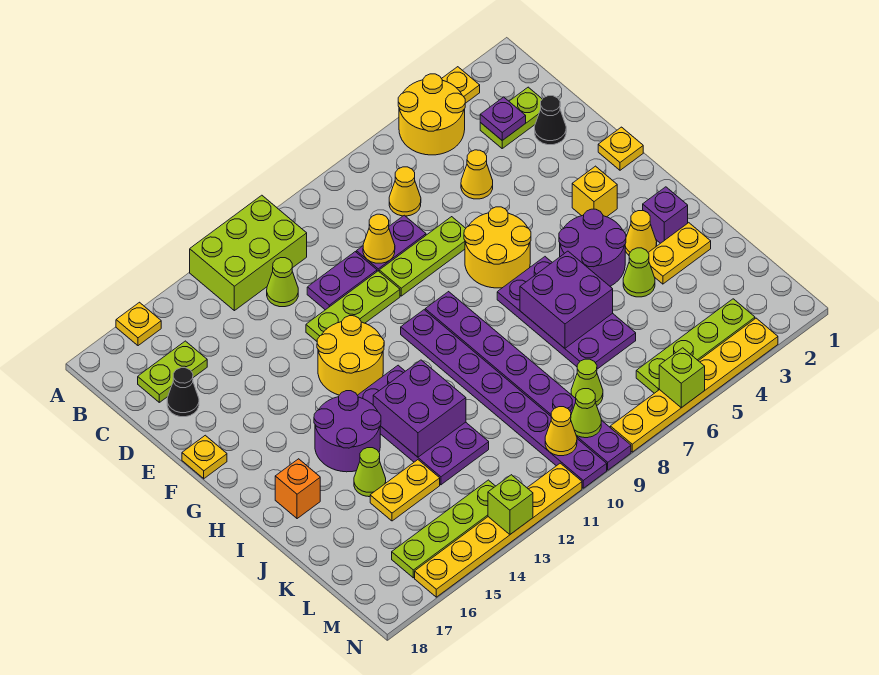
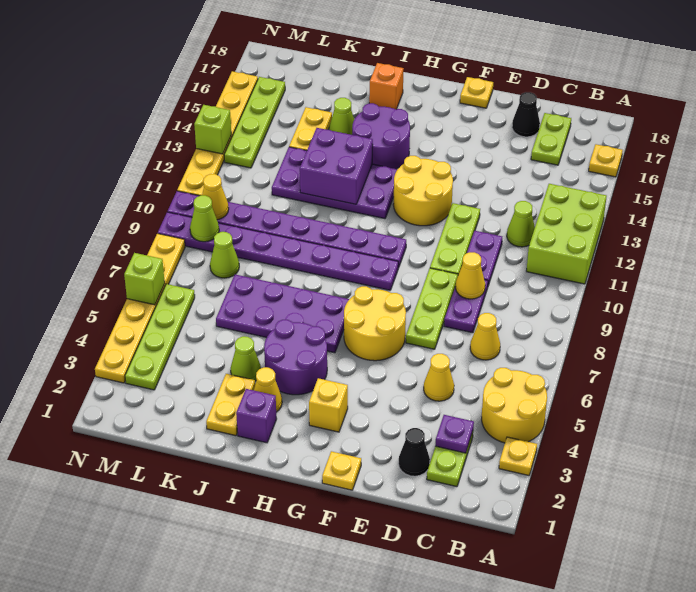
purple 2x2 brick [520,251,613,348] -> none

